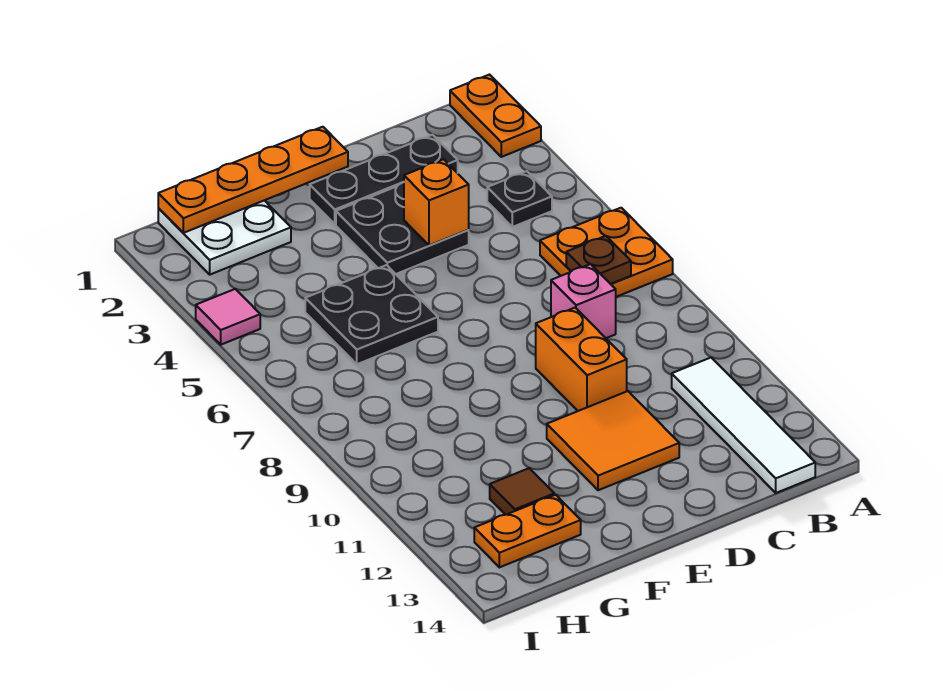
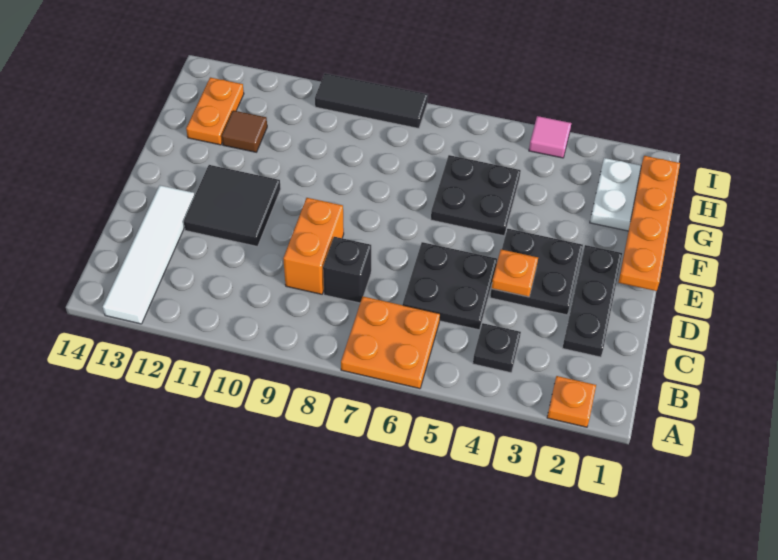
orange 1x2 plate [450,75,541,157] -> orange 1x1 plate [547,376,596,427]
brown 1x1 plate [566,236,631,284] -> none
white 1x4 tile [672,358,815,493] -> white 1x4 tile turned to [103,185,195,324]
none -> black 2x2 plate [403,242,497,330]
pink 1x1 brick [551,264,616,338] -> black 1x1 brick [323,237,371,303]
orange 1x1 brick [404,159,469,245] -> orange 1x1 plate [491,249,538,297]
orange 1x2 brick [536,308,627,411] -> orange 1x2 brick turned to [283,198,344,294]
orange 2x2 tile [547,391,679,490] -> black 2x2 tile [184,165,281,246]
none -> black 1x3 tile [315,73,428,128]

